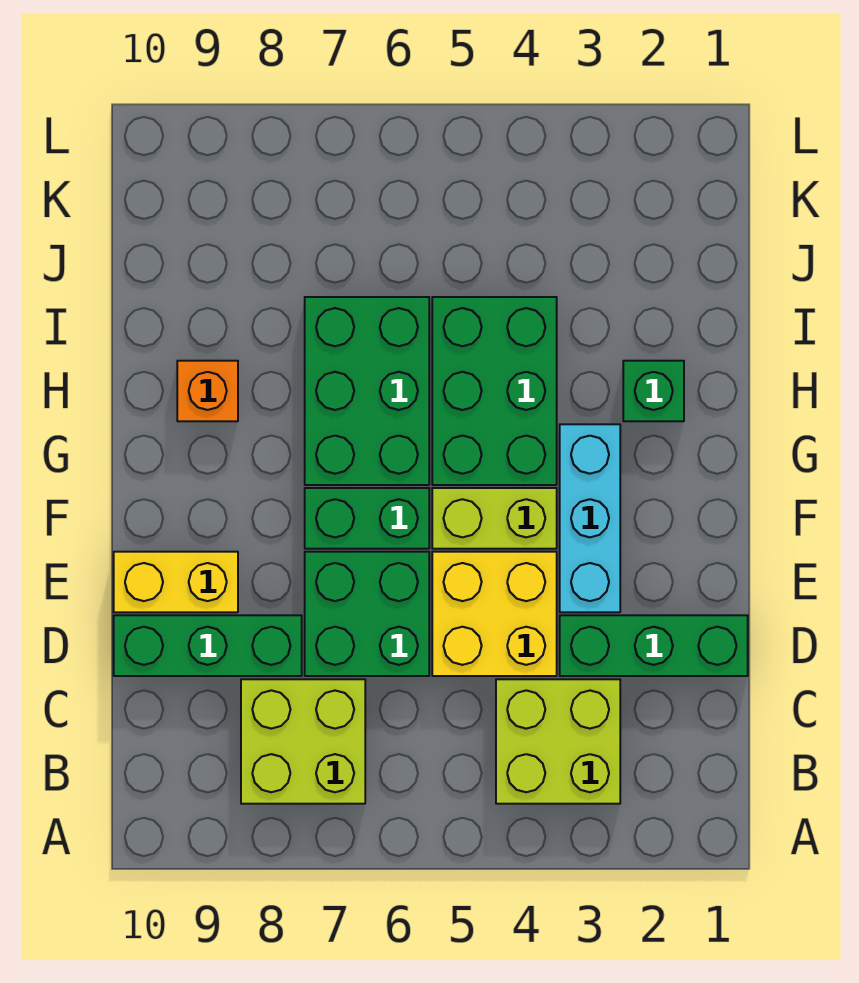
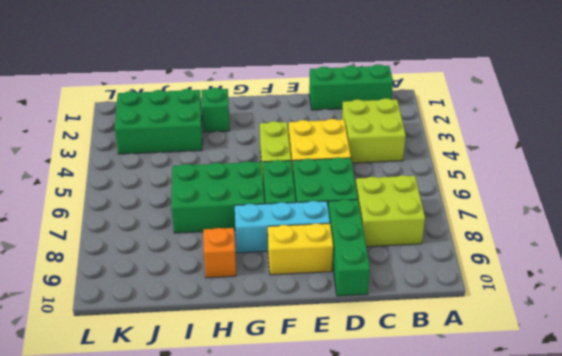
green 1x3 brick [560,615,748,676] -> green 1x3 brick turned to [309,64,393,110]
cyan 1x3 brick [560,424,620,612] -> cyan 1x3 brick moved to [235,201,330,253]
yellow 1x2 brick [114,552,238,612] -> yellow 1x2 brick turned to [268,223,333,275]
green 2x3 brick [432,297,557,485] -> green 2x3 brick moved to [115,89,202,154]

